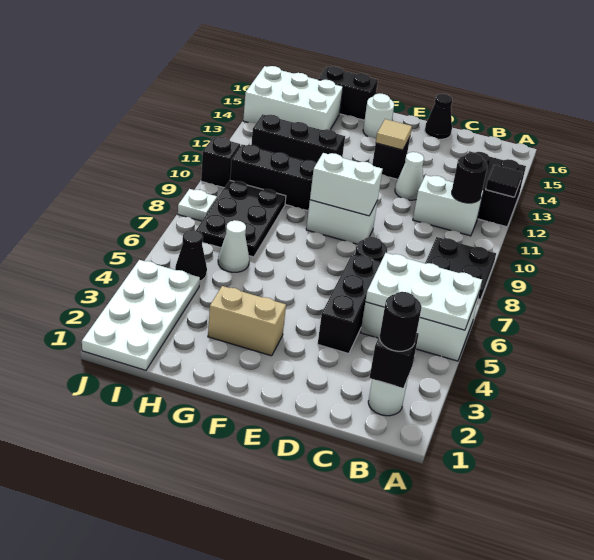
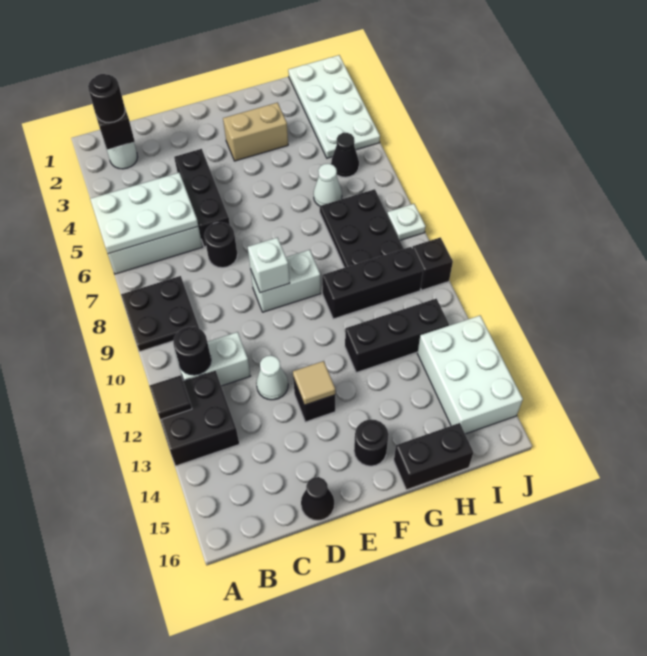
white 1x2 brick [310,153,383,216] -> white 1x1 brick [248,238,290,293]
white 1x1 round brick [363,93,394,139] -> black 1x1 round brick [354,419,389,466]
white 2x3 brick [243,66,343,130] -> white 2x3 brick turned to [417,316,523,434]

